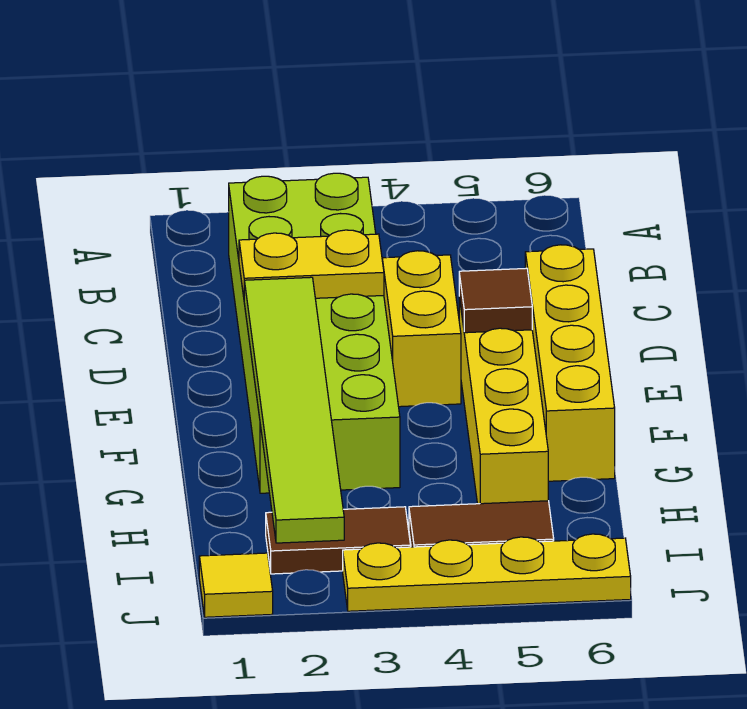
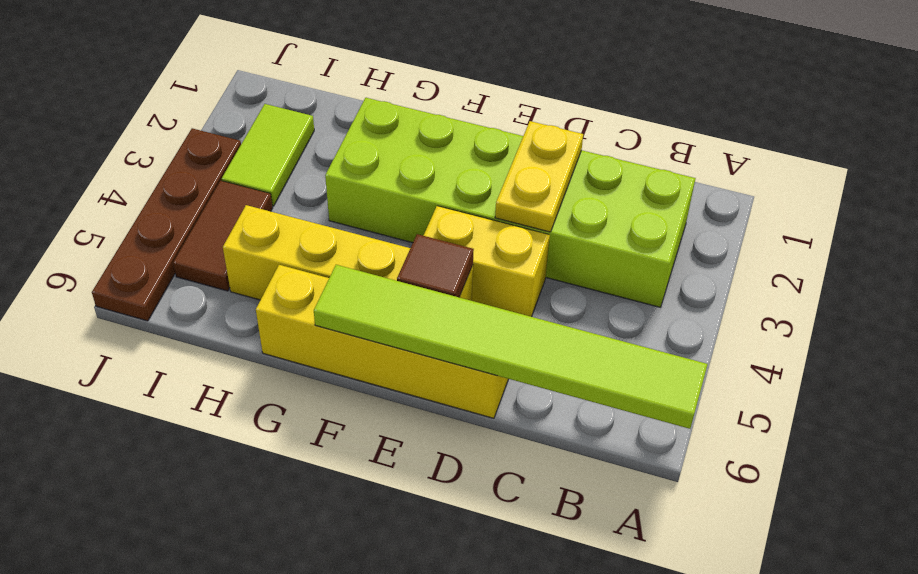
lime 1x6 tile [244,277,344,543] -> lime 1x6 tile moved to [314,265,708,429]
brown 1x2 tile [266,507,411,574] -> lime 1x2 tile [222,104,314,206]
yellow 1x1 tile [199,553,273,617] -> none
yellow 1x4 plate [343,534,631,611] -> brown 1x4 plate [92,128,241,321]

